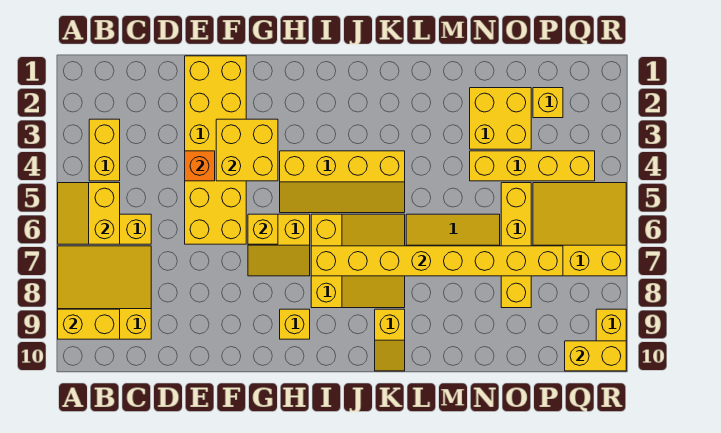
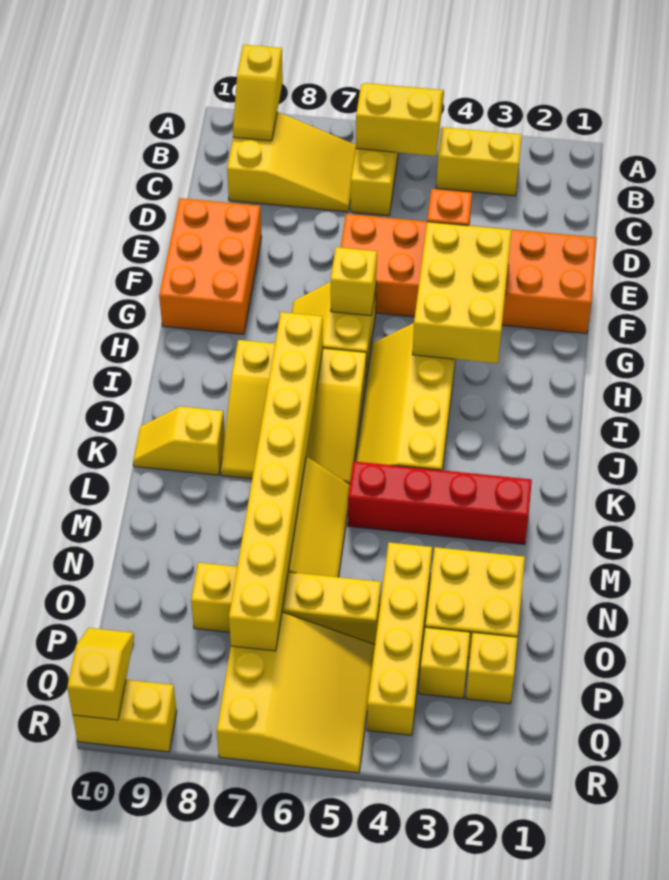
yellow 3x3 slope [58,246,151,339] -> yellow 2x3 slope [227,112,356,212]
yellow 1x2 brick [58,309,120,339] -> yellow 1x2 slope [233,45,283,141]
yellow 2x6 brick [185,56,246,244] -> orange 2x6 brick [341,214,597,334]
none -> orange 2x3 brick [159,198,262,334]
yellow 2x2 brick [216,119,278,181] -> yellow 2x3 brick [412,222,512,363]
yellow 1x1 brick [280,309,310,339] -> yellow 1x1 brick moved to [419,627,470,699]
none -> red 1x4 brick [348,461,532,545]
yellow 1x2 brick [565,341,626,371] -> yellow 1x2 slope [67,628,134,720]

